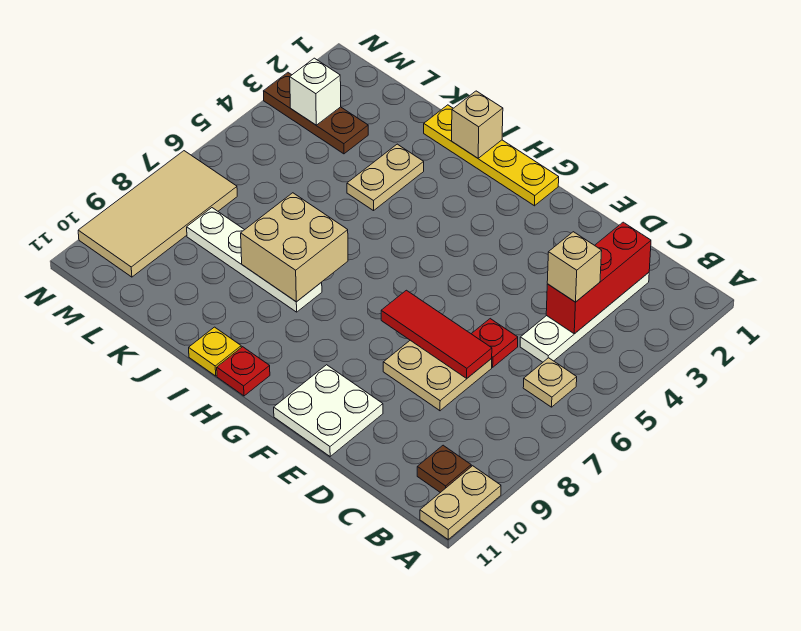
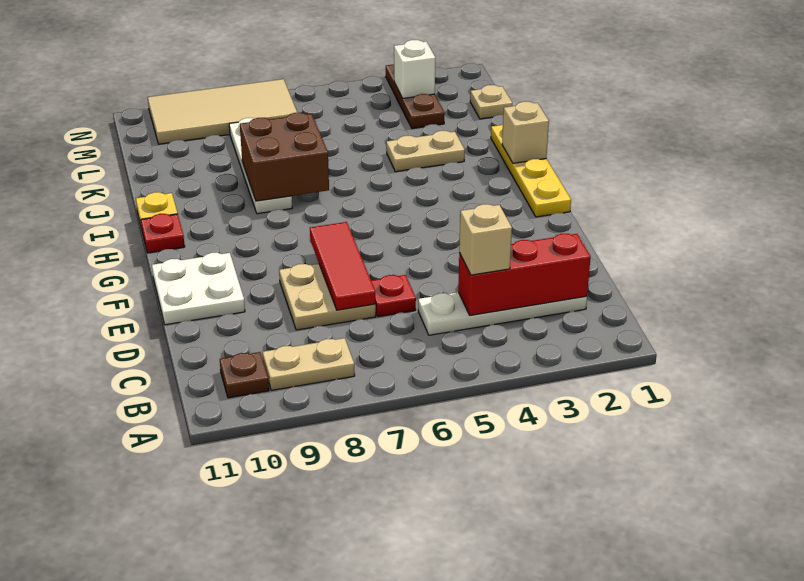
tan 1x2 plate [420,466,501,539] -> tan 1x2 plate moved to [262,338,355,390]
tan 1x1 plate [523,358,577,407] -> tan 1x1 plate moved to [470,85,512,119]
tan 2x2 brick [241,193,348,302] -> brown 2x2 brick [240,113,329,201]

